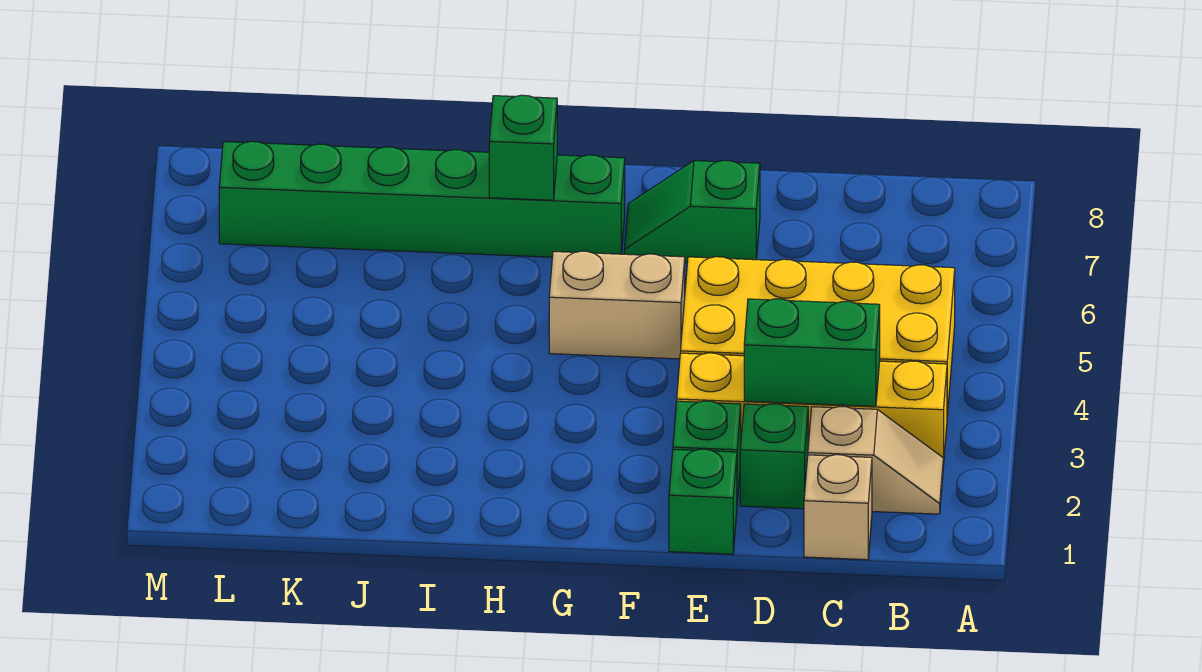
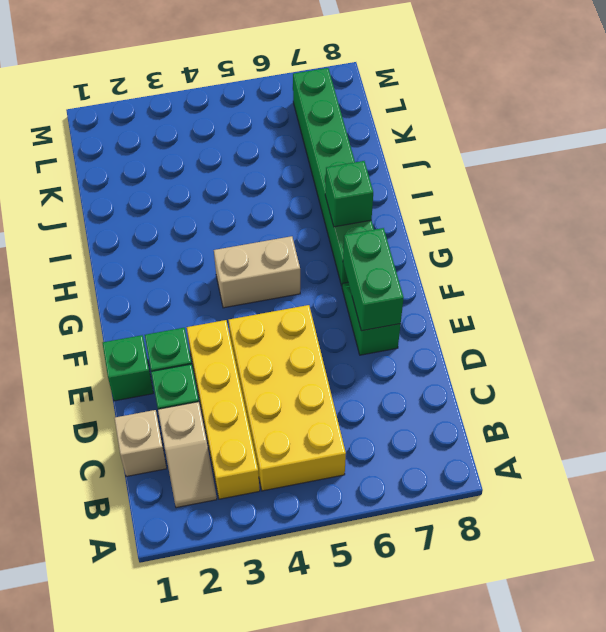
green 1x2 brick [744,299,880,406] -> green 1x2 brick moved to [343,228,404,331]
tan 1x2 brick [549,251,685,359] -> tan 1x2 brick turned to [214,236,300,308]

